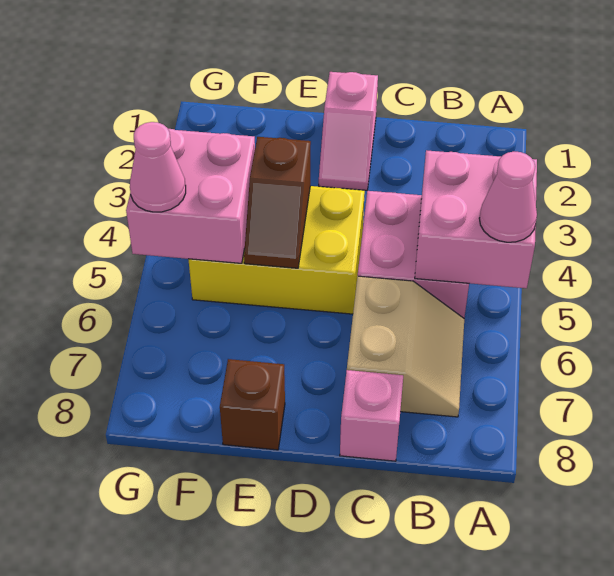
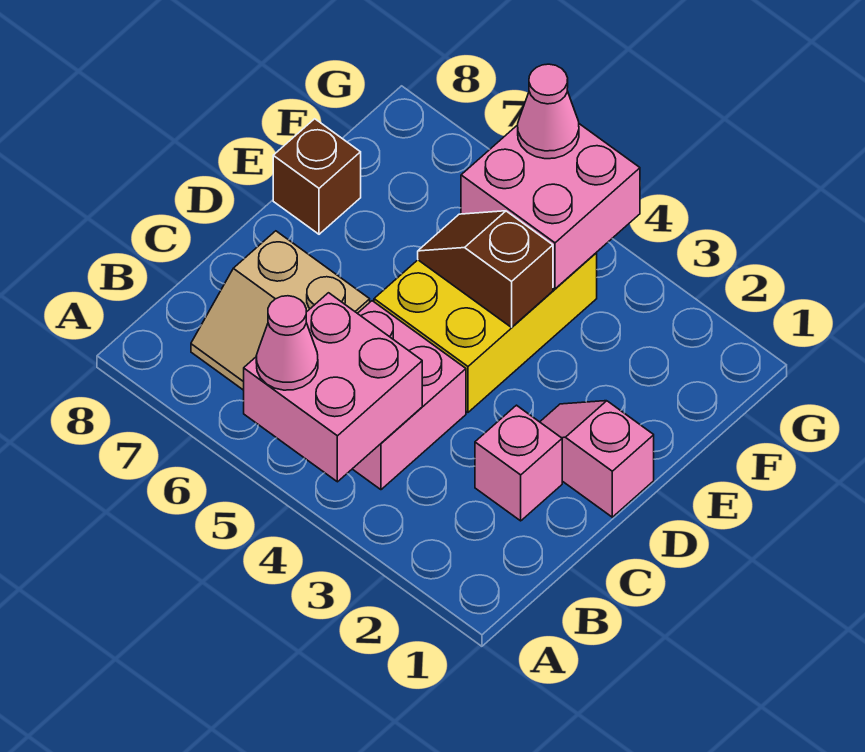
pink 1x1 brick [340,370,403,461] -> pink 1x1 brick moved to [475,405,562,521]

